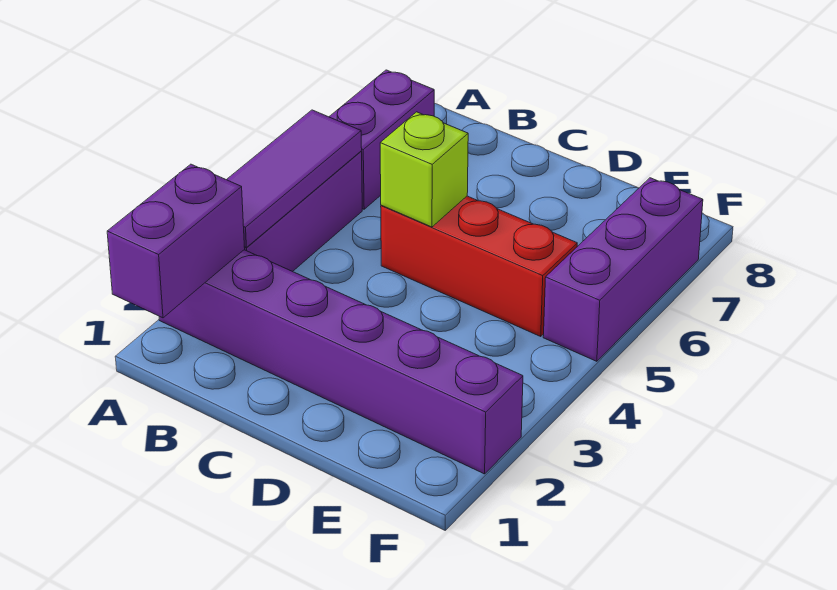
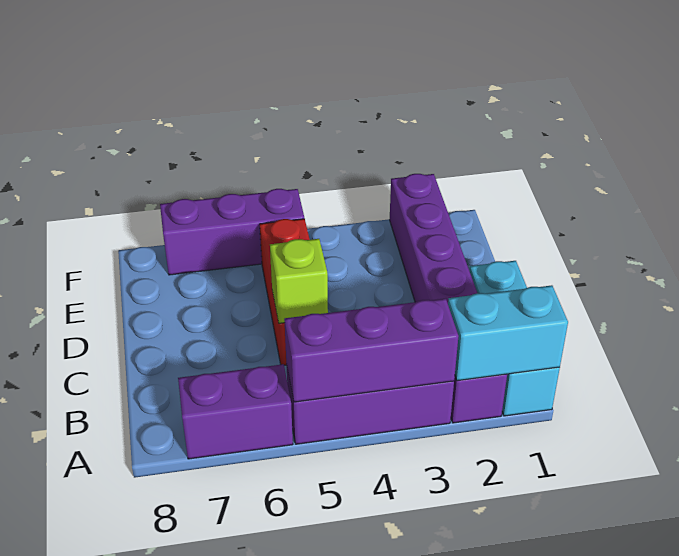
none -> cyan 1x3 brick [470,261,560,416]
purple 1x2 brick [107,164,245,318] -> cyan 1x2 brick [448,285,568,381]
purple 1x3 tile [227,110,362,248] -> purple 1x3 brick [284,299,459,402]

